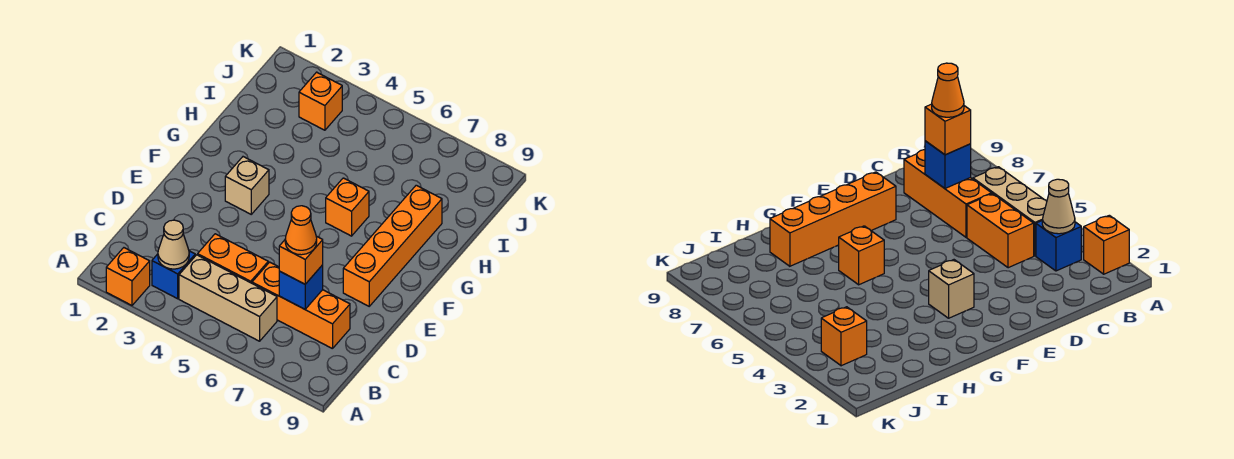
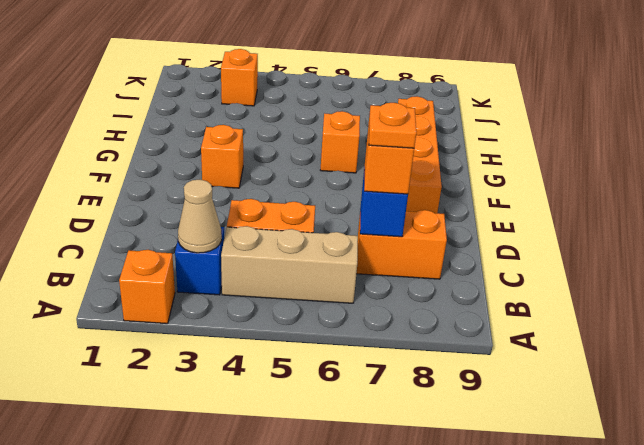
orange 1x3 brick [252,262,350,349] -> orange 1x2 brick [356,210,447,279]
orange 1x1 cone [285,206,317,255] -> orange 1x1 plate [369,103,417,148]
tan 1x1 brick [225,157,269,214] -> orange 1x1 brick [201,125,243,188]

